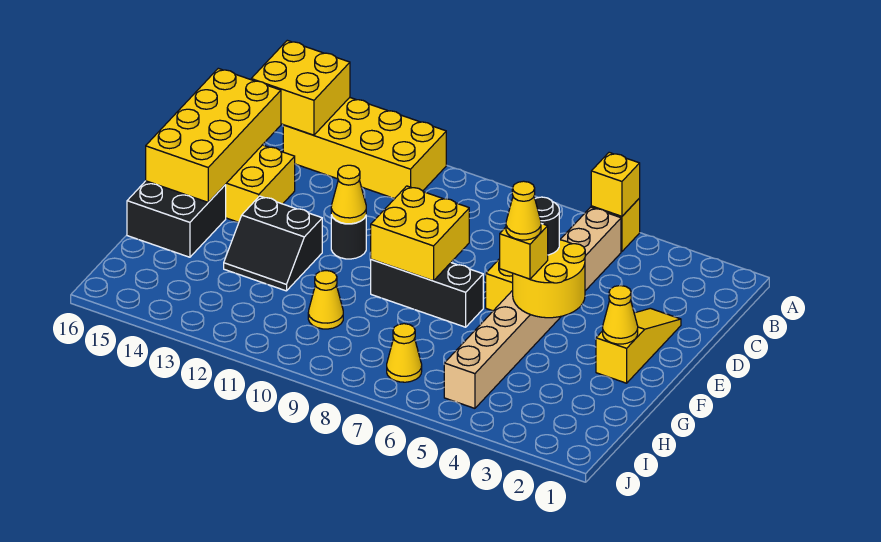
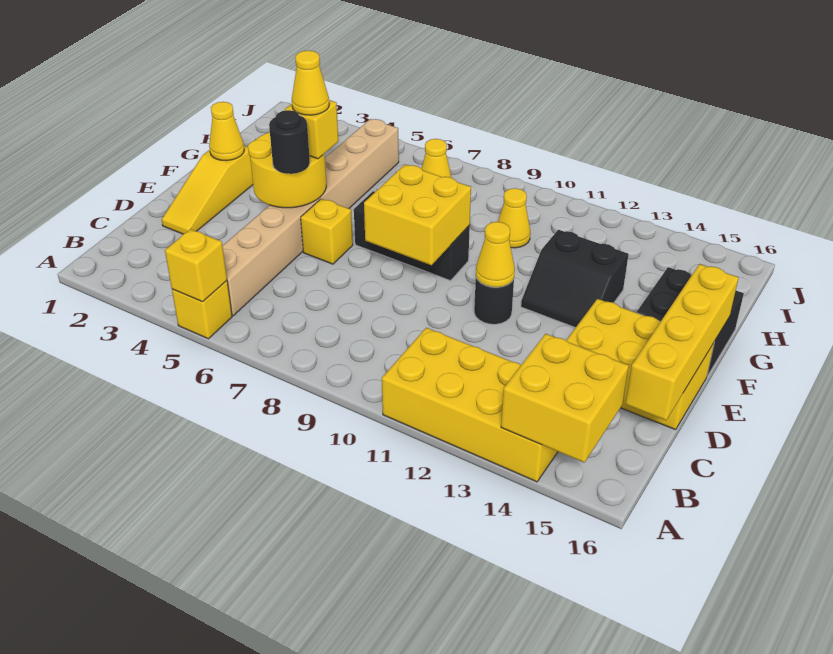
yellow 2x4 brick [146,68,281,202] -> yellow 1x4 brick [625,264,739,420]
black 2x2 slope [224,196,322,291] -> black 2x2 slope turned to [521,230,629,328]

